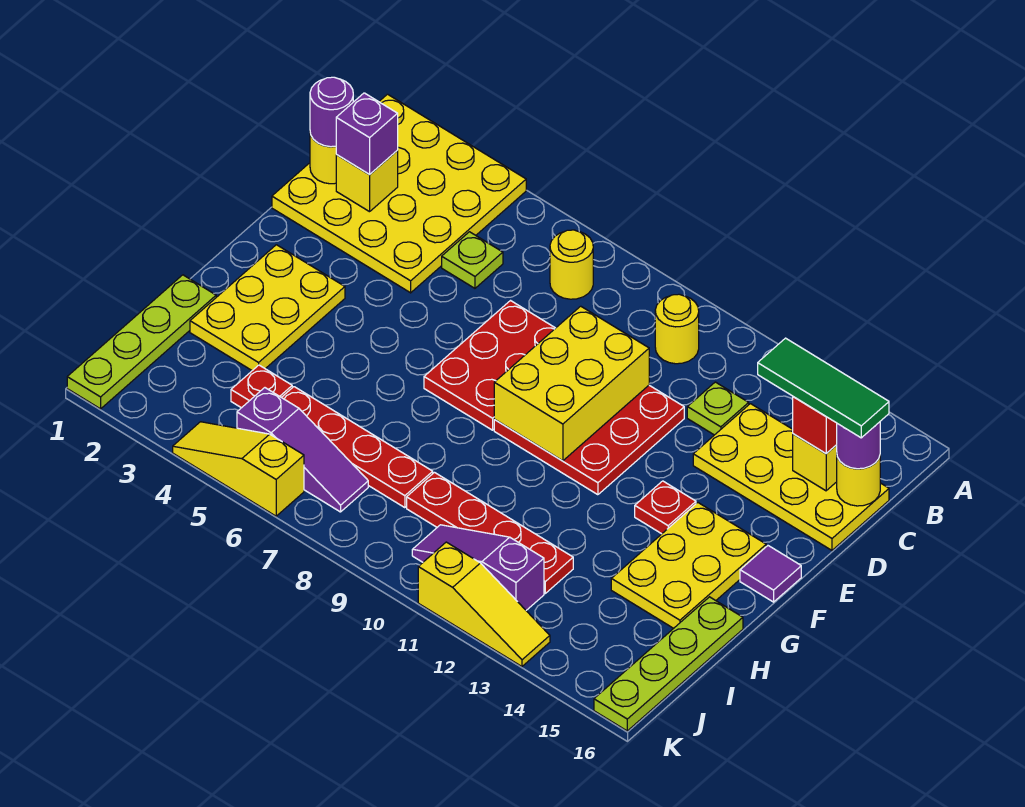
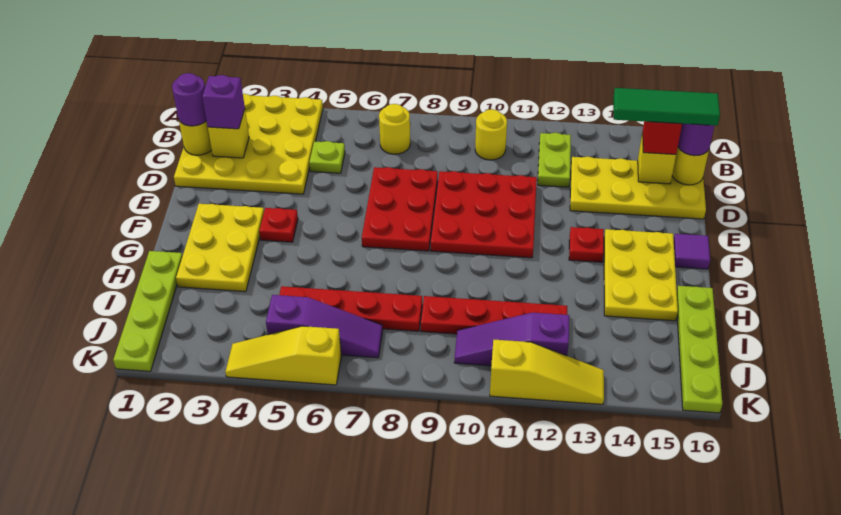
lime 1x1 plate [687,382,749,435] -> lime 1x2 plate [538,133,571,187]
yellow 2x3 brick [494,306,649,461] -> none
red 1x1 plate [231,365,292,408] -> red 1x1 plate moved to [259,208,298,242]

